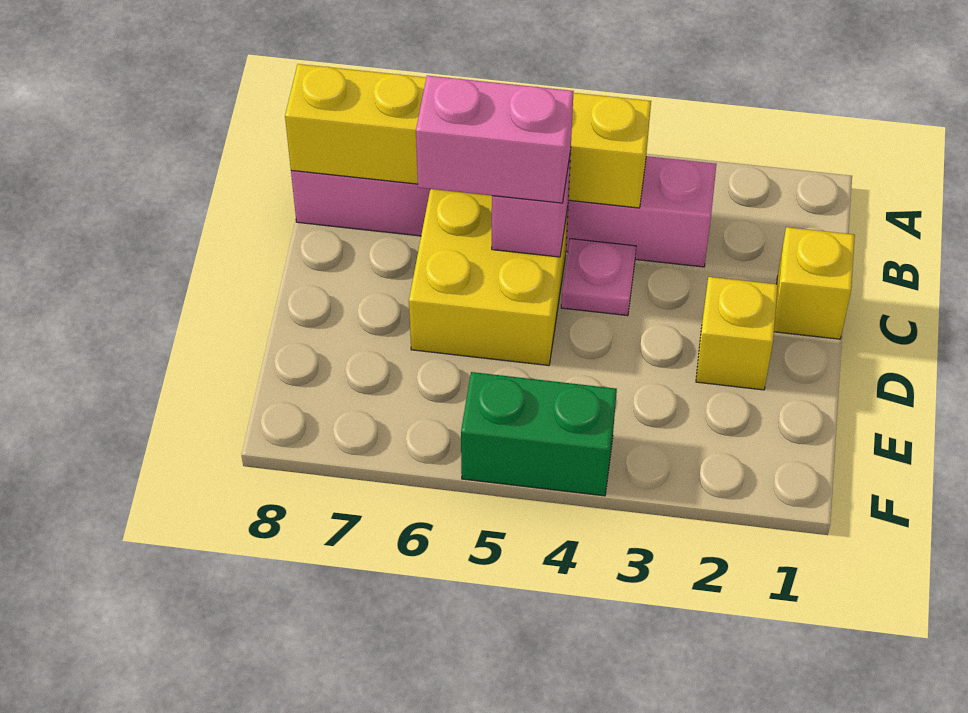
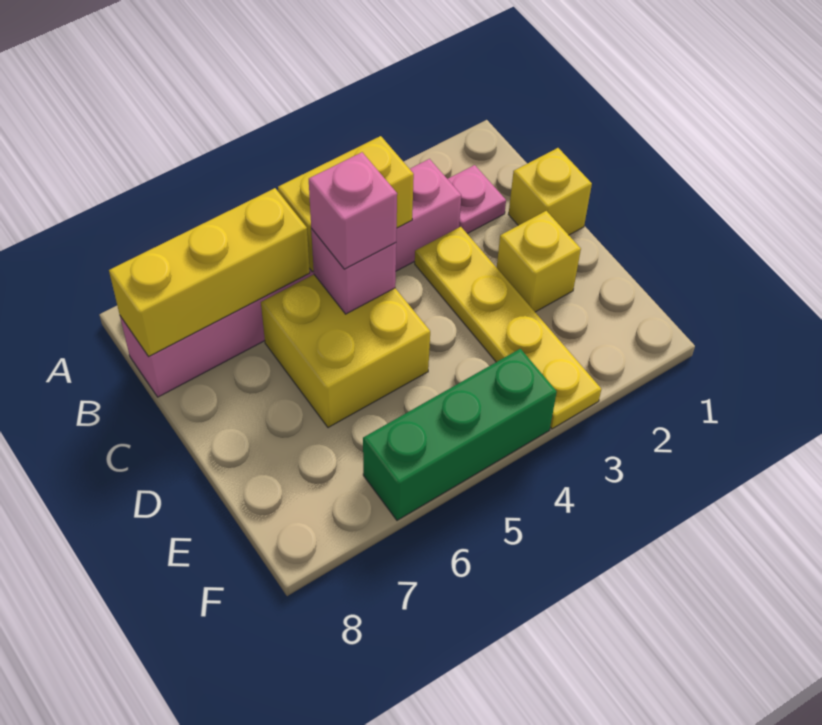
none -> yellow 1x4 plate [415,227,601,429]
pink 1x1 plate [561,239,636,316] -> pink 1x1 plate moved to [448,165,506,234]
pink 1x2 brick [416,76,574,203] -> pink 1x1 brick [309,152,397,269]
green 1x2 brick [461,372,617,496] -> green 1x3 brick [363,349,557,520]

